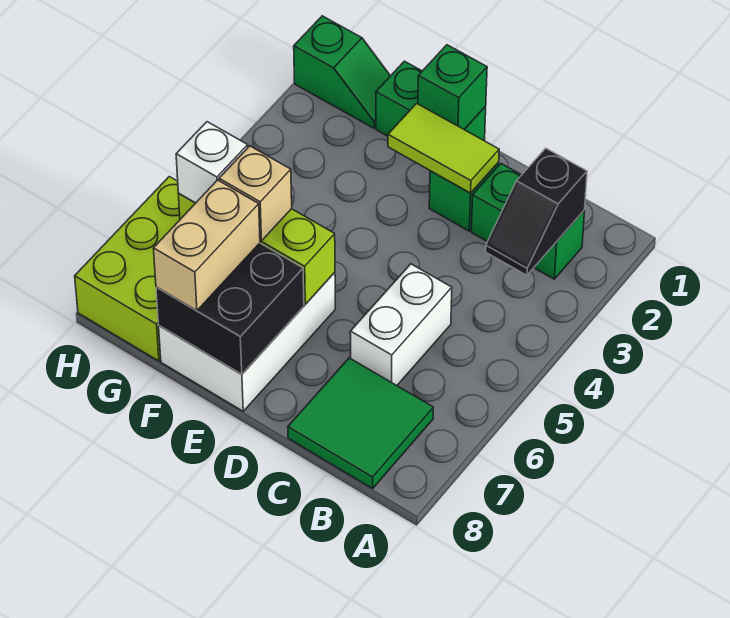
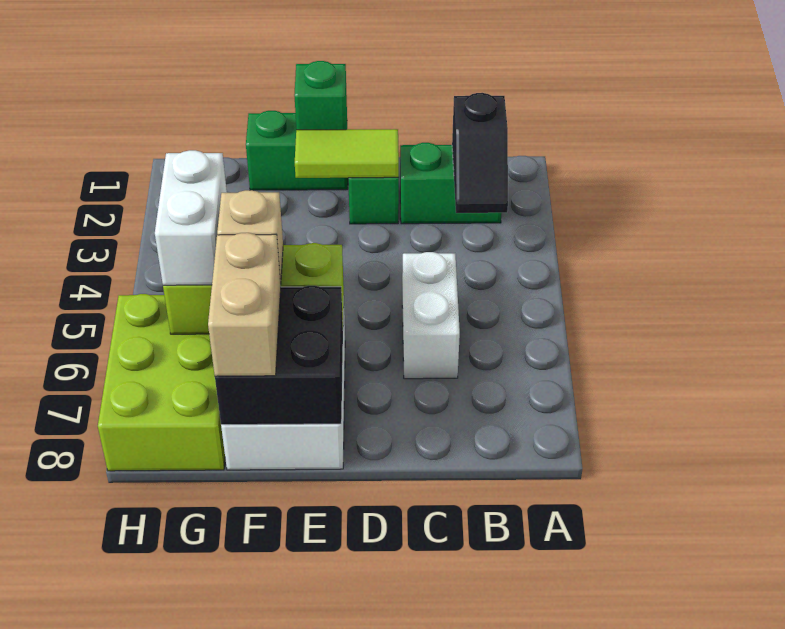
green 2x2 tile [288,358,433,488] -> none
green 1x2 slope [294,16,390,128] -> none
white 1x1 brick [176,122,248,203] -> white 1x2 brick [155,150,227,285]

